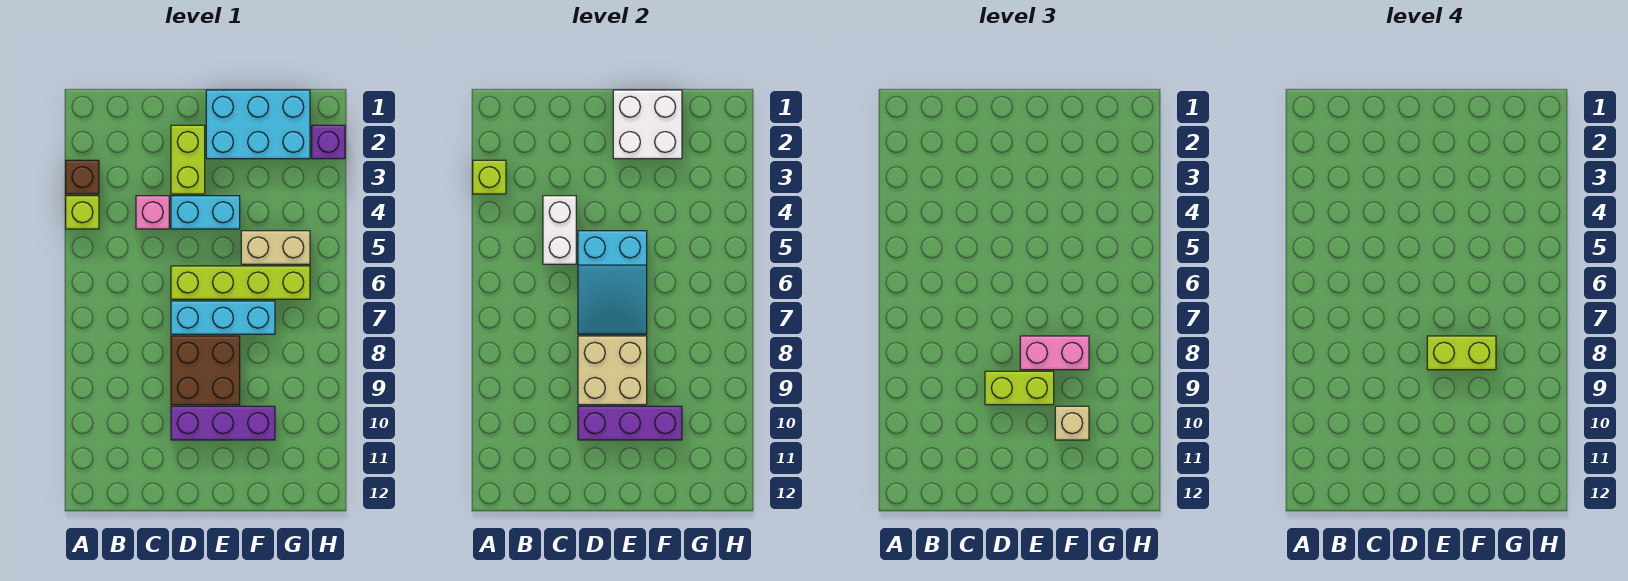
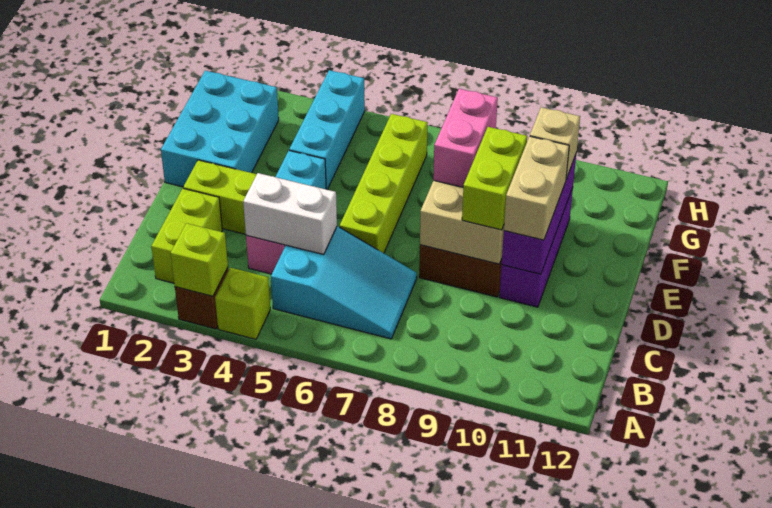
cyan 2x3 slope [578,231,647,334] -> cyan 2x3 slope moved to [271,226,417,339]
cyan 1x3 brick [171,301,275,334] -> cyan 1x3 brick moved to [289,70,365,190]
white 2x2 brick [613,90,682,159] -> none
lime 1x2 brick [1427,336,1496,370] -> lime 1x2 brick moved to [151,189,222,283]
tan 1x2 brick [241,231,310,264] -> tan 1x2 brick moved to [504,136,569,240]
purple 1x1 brick [312,125,345,159] -> none

